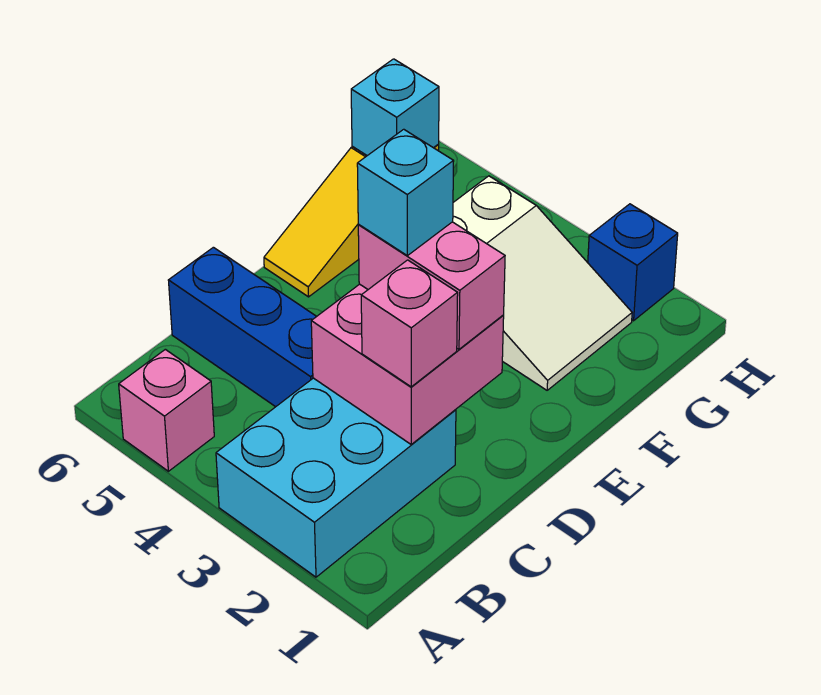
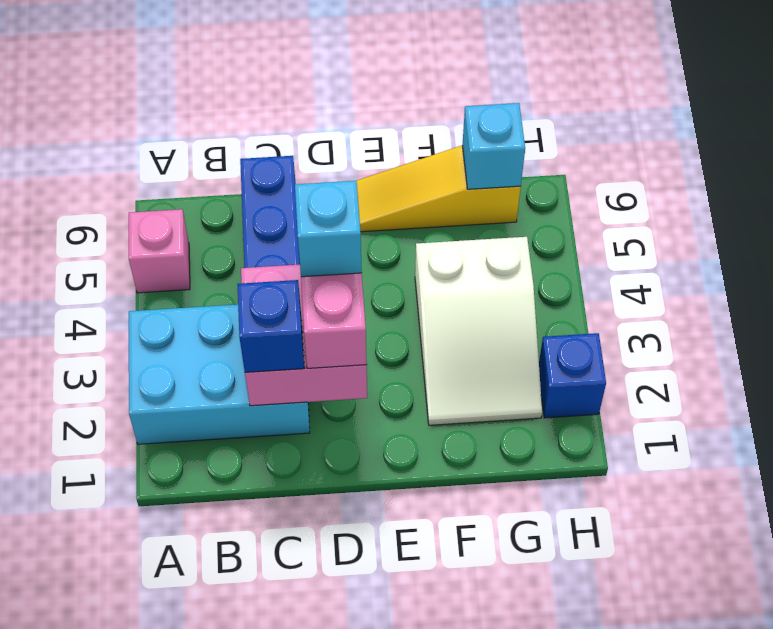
pink 1x1 brick [361,260,458,387] -> blue 1x1 brick [238,280,304,372]

